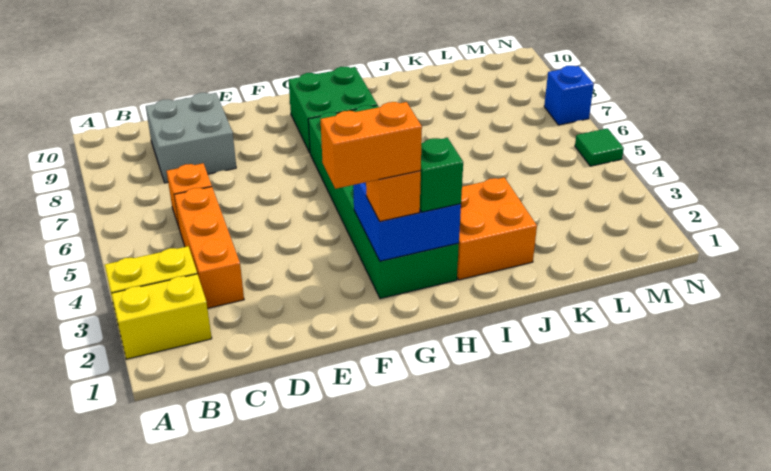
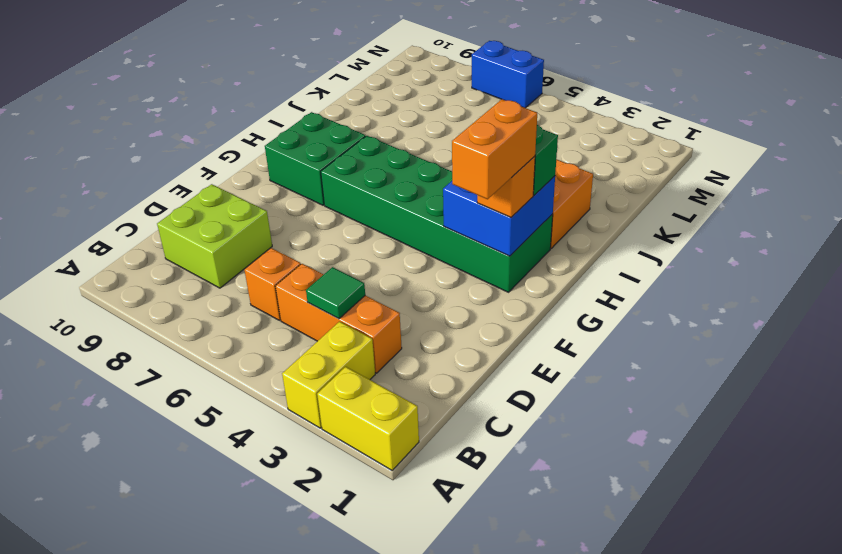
yellow 1x2 brick [111,274,212,359] -> yellow 1x2 brick turned to [317,367,419,470]
grey 2x2 brick [146,93,236,183] -> lime 2x2 brick [157,184,272,288]
green 1x1 tile [575,128,624,166] -> green 1x1 tile moved to [306,267,365,319]
blue 1x1 brick [544,66,594,125] -> blue 1x2 brick [472,41,544,108]

